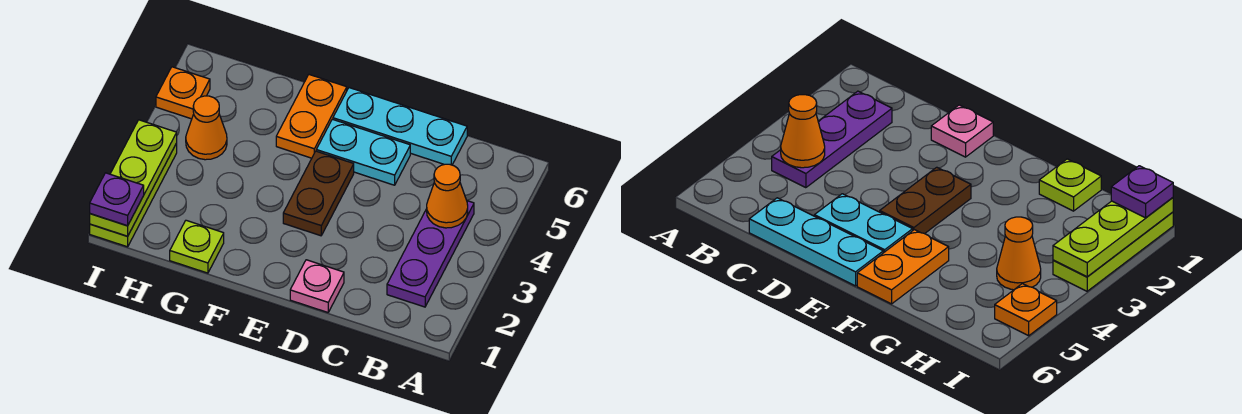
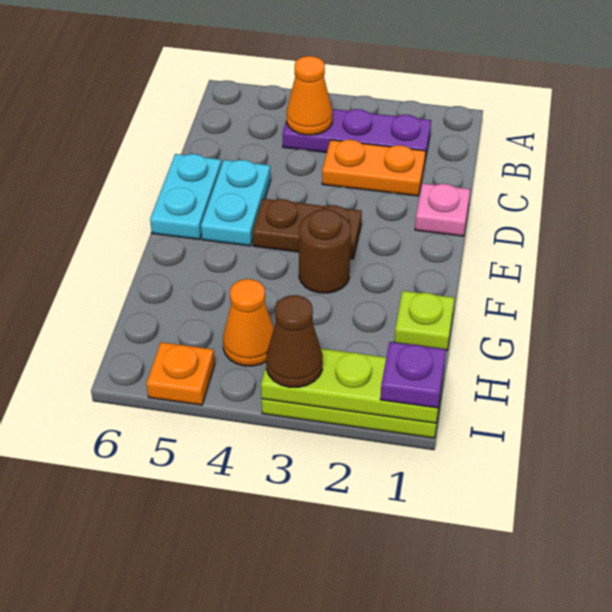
cyan 1x3 plate [333,88,467,165] -> cyan 1x2 plate [150,154,222,240]
none -> brown 1x1 round brick [299,209,351,293]
orange 1x2 plate [276,75,347,158] -> orange 1x2 plate moved to [322,140,426,196]
none -> brown 1x1 cone [266,295,323,387]

